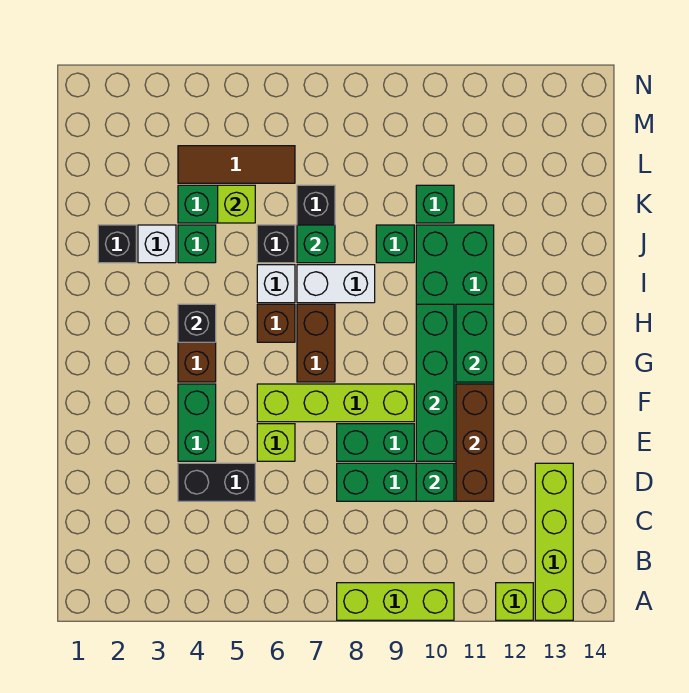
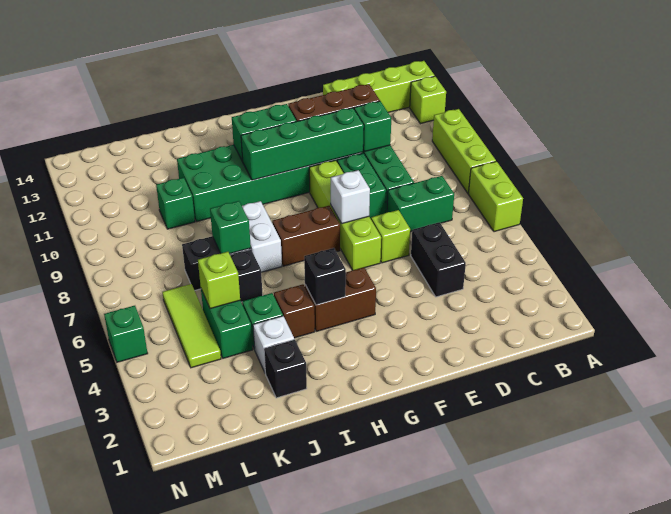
none -> lime 1x2 brick [468,161,523,232]
green 1x2 brick [178,384,216,461] -> green 1x2 brick moved to [387,176,454,232]
brown 1x1 brick [257,304,295,342] -> brown 1x1 brick moved to [274,284,315,338]
white 1x1 brick [257,265,295,303] -> white 1x1 brick moved to [331,170,370,224]
green 1x1 brick [376,225,414,263] -> green 1x1 brick moved to [104,306,148,362]
brown 1x3 tile [178,146,295,183] -> lime 1x3 tile [162,284,221,368]

